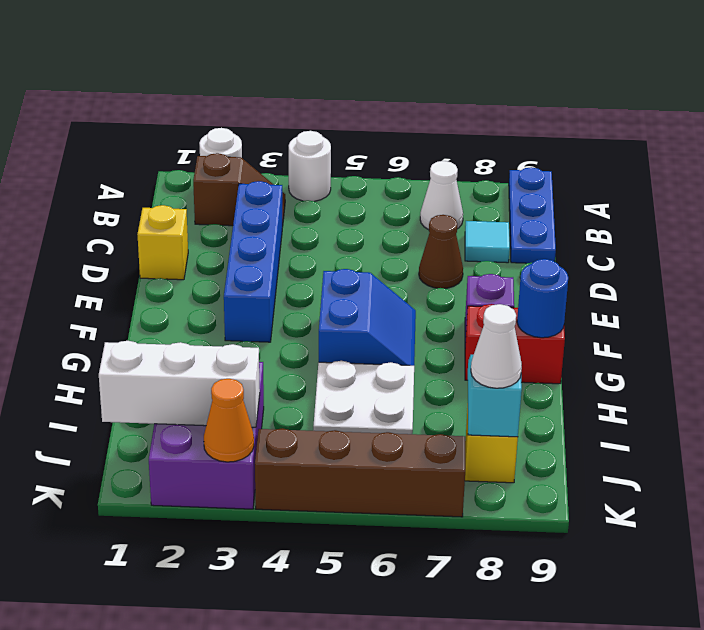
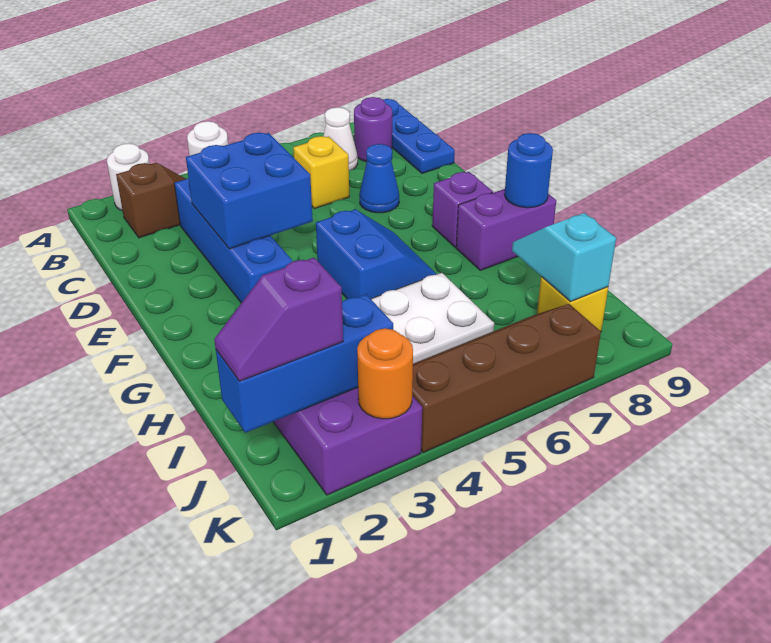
none -> purple 1x1 round brick [354,97,392,162]
cyan 1x1 tile [465,221,510,263] -> none
yellow 1x1 brick [137,205,188,280] -> yellow 1x1 brick moved to [293,136,349,209]
none -> blue 2x2 brick [186,133,313,249]
brown 1x1 cone [419,215,463,288] -> blue 1x1 cone [359,144,399,213]
red 1x2 brick [465,304,565,384] -> purple 1x2 brick [456,189,556,270]
white 1x3 brick [99,341,260,427] -> blue 1x3 brick [216,294,393,433]
none -> purple 1x2 slope [214,258,343,381]
white 1x1 cone [471,304,522,388] -> none
orange 1x1 cone [204,379,254,462] -> orange 1x1 round brick [357,328,413,419]

